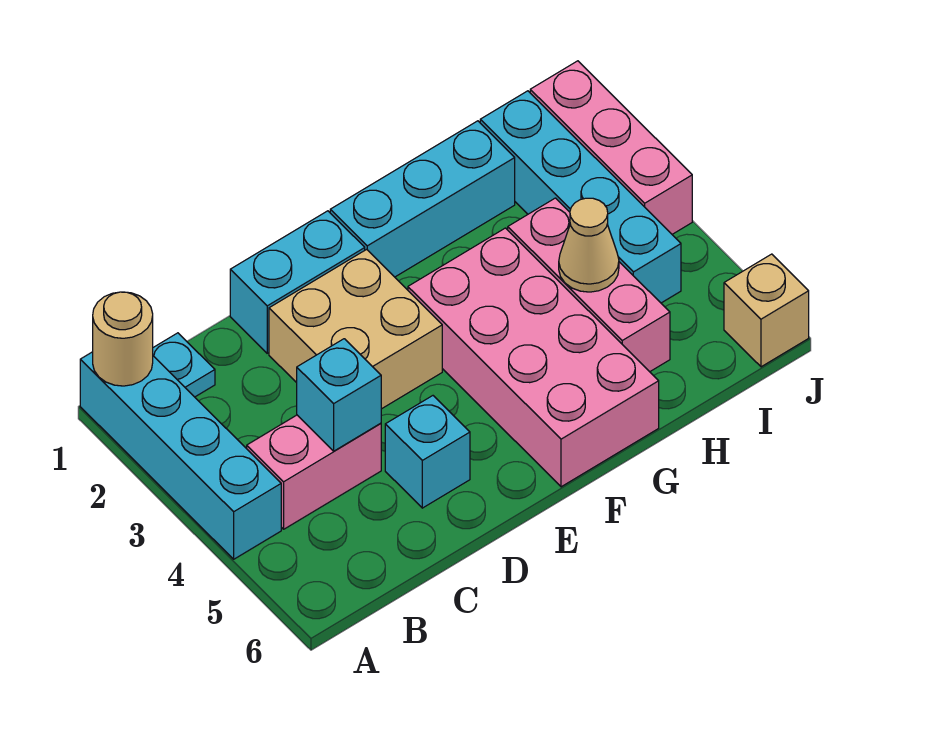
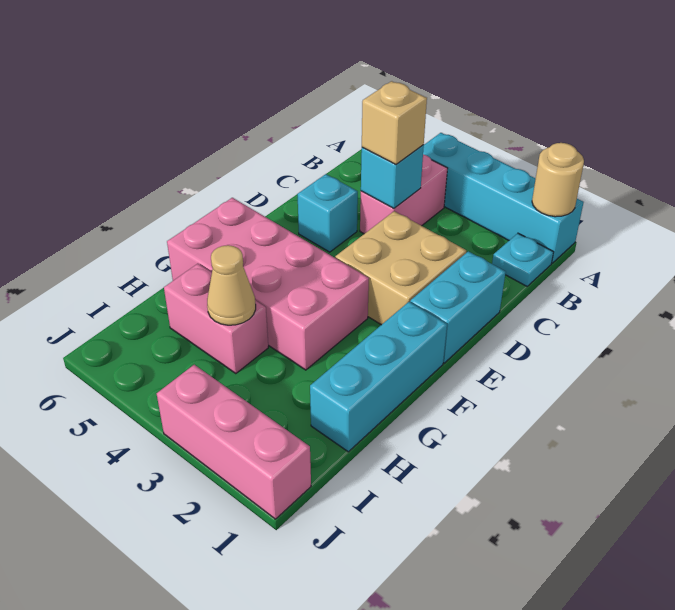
pink 1x3 brick [508,198,670,372] -> pink 1x2 brick [164,264,268,374]
cyan 1x4 brick [480,91,681,303] -> none
tan 1x1 brick [724,254,809,367] -> tan 1x1 brick moved to [362,81,427,164]

